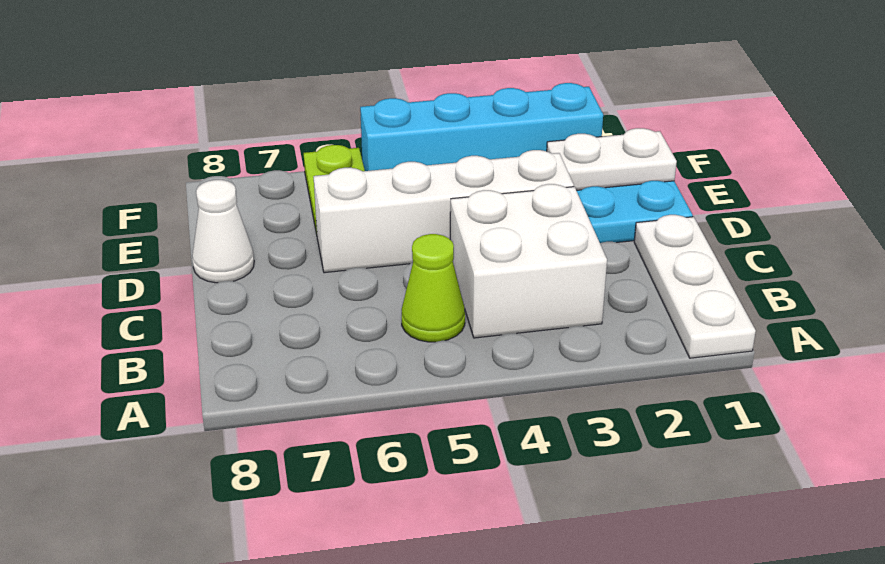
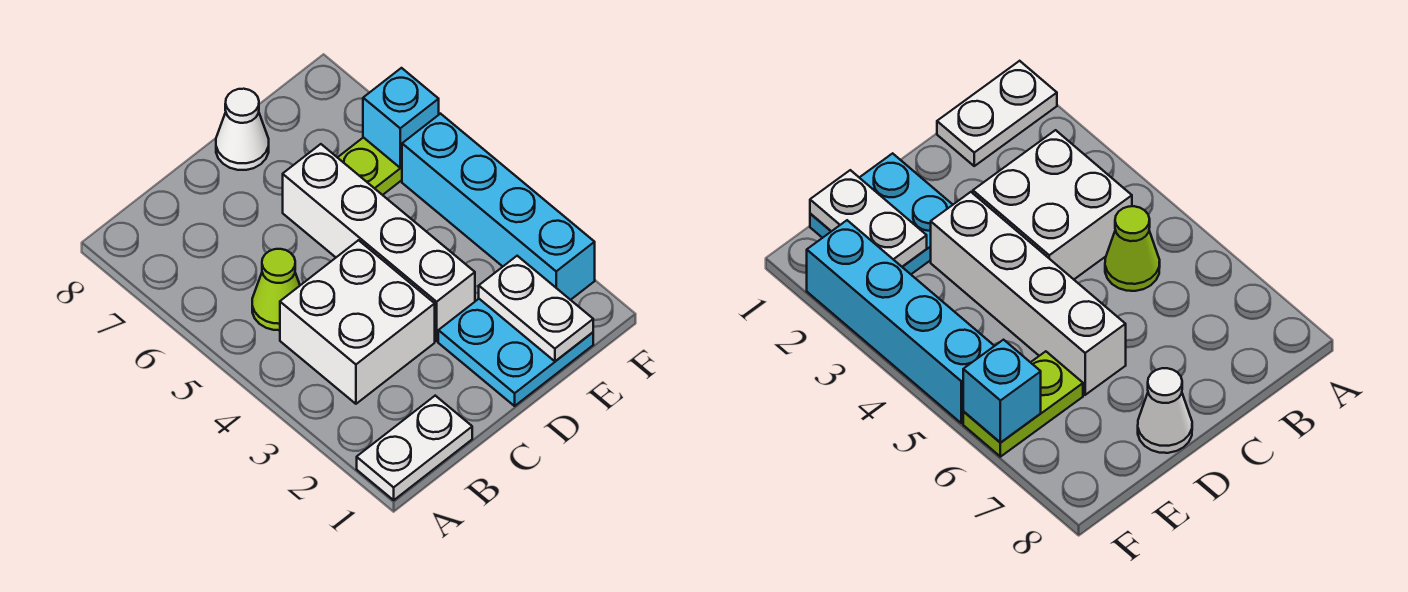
white 1x3 plate [634,215,756,358] -> white 1x2 plate [357,396,472,500]
none -> cyan 1x1 brick [363,68,439,168]

